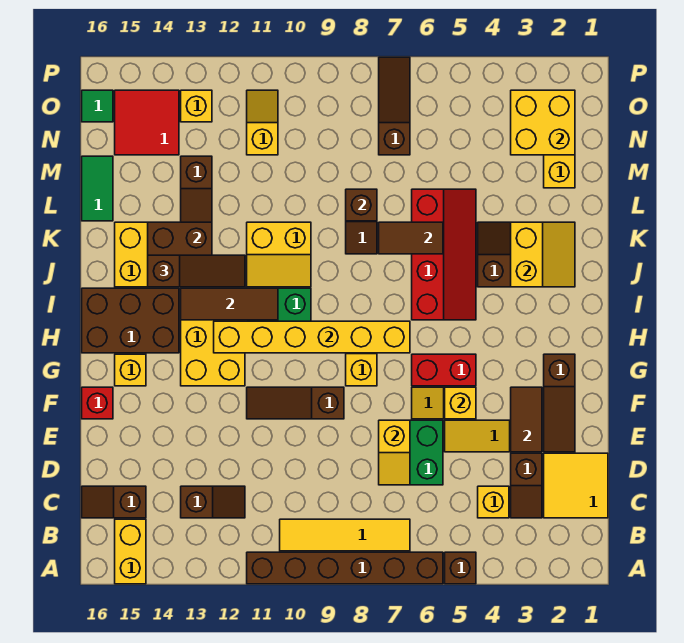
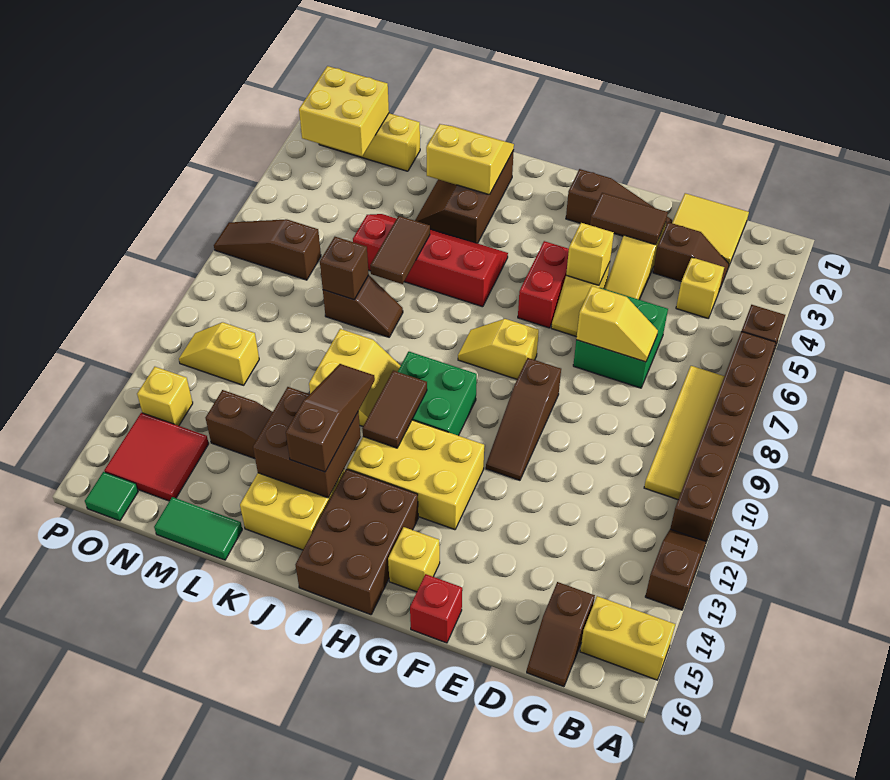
brown 1x2 slope [181,486,245,518] -> brown 1x2 slope moved to [645,529,706,610]
yellow 1x6 brick [214,321,410,353] -> none
brown 1x3 tile [181,288,278,320] -> brown 1x2 tile [362,371,427,448]

